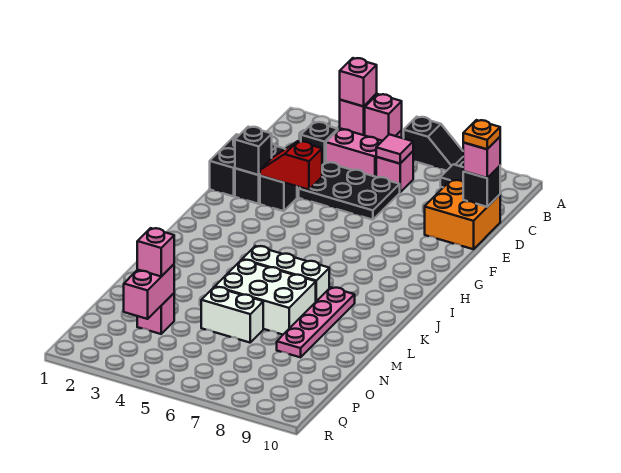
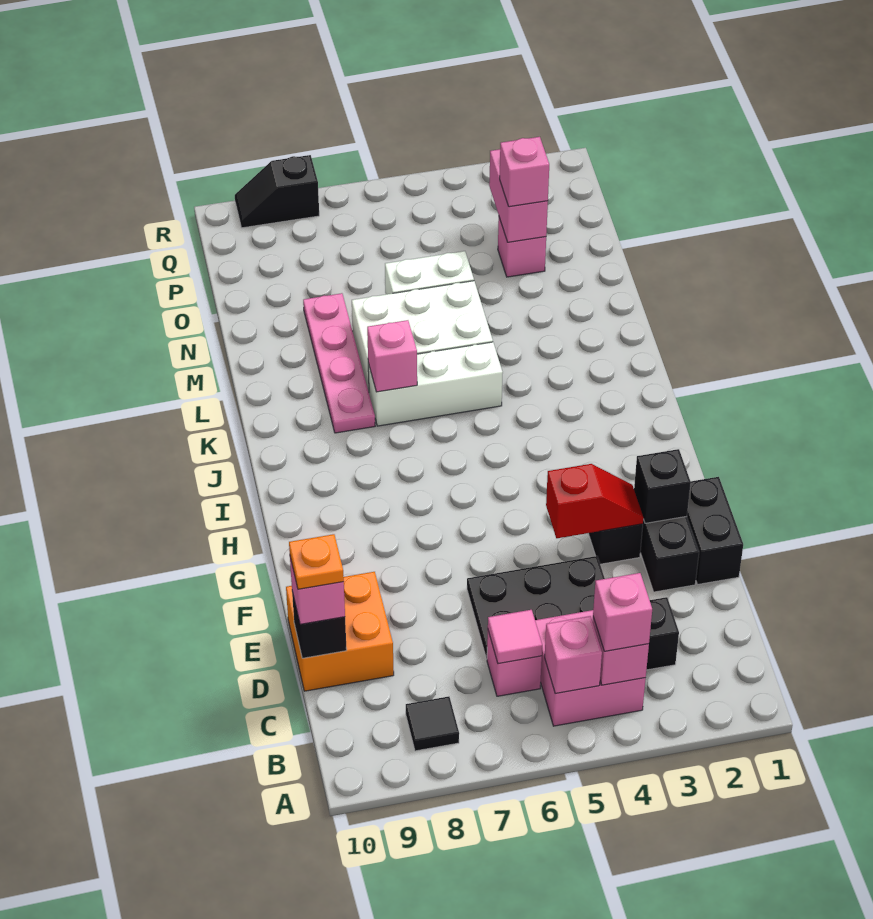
black 1x2 slope [404,117,463,171] -> black 1x2 slope moved to [235,155,319,228]
none -> pink 1x1 brick [367,320,417,392]

